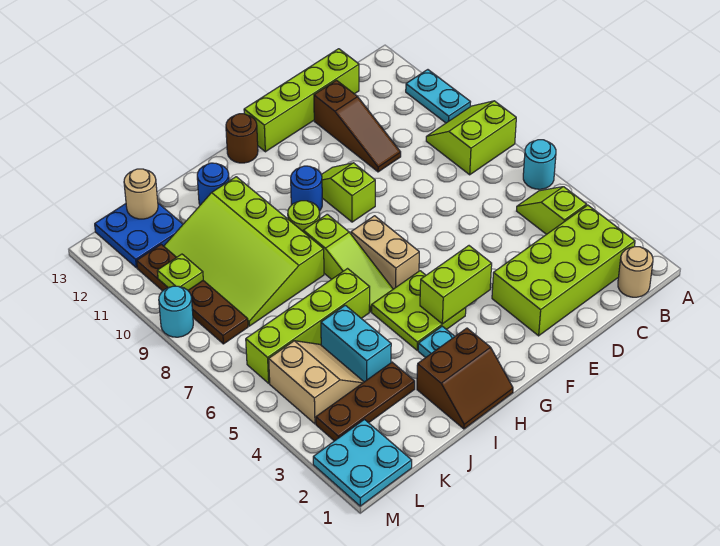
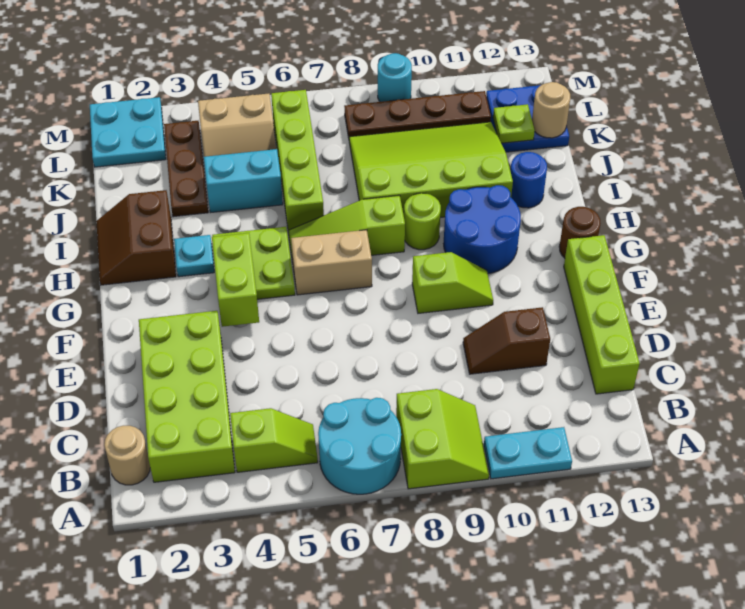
cyan 1x1 round brick [523,140,556,189] -> cyan 2x2 round brick [318,398,401,494]
brown 1x3 slope [314,80,401,172] -> brown 1x2 slope [463,307,550,374]
blue 1x1 round brick [291,166,322,211] -> blue 2x2 round brick [444,185,521,274]
lime 1x1 plate [157,254,203,290] -> lime 1x1 plate moved to [493,104,535,143]

